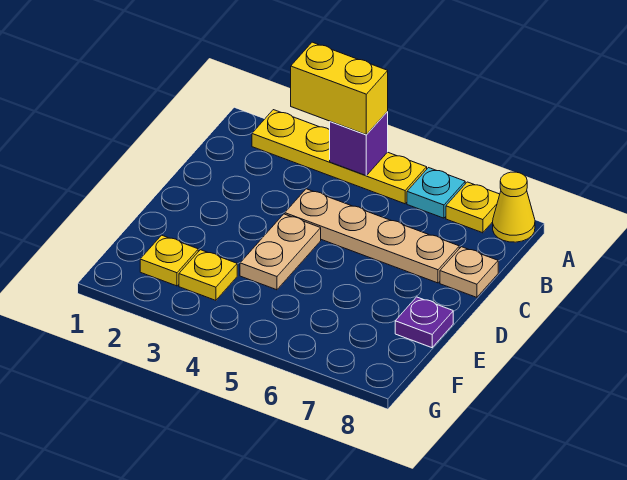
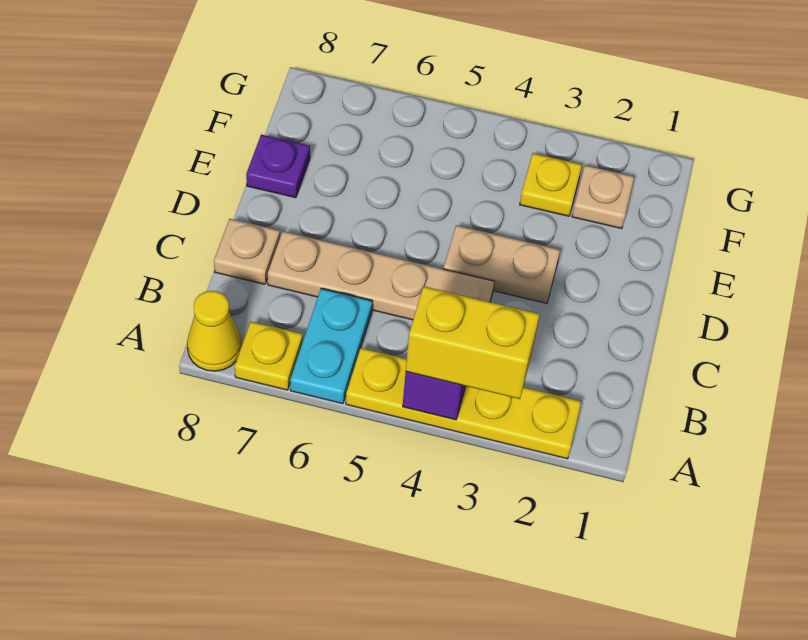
cyan 1x1 plate [407,168,465,218] -> cyan 1x2 plate [290,289,372,404]
tan 1x2 plate [240,214,321,290] -> tan 1x2 plate turned to [444,225,560,303]
yellow 1x1 plate [140,235,198,286] -> tan 1x1 plate [572,165,634,229]

